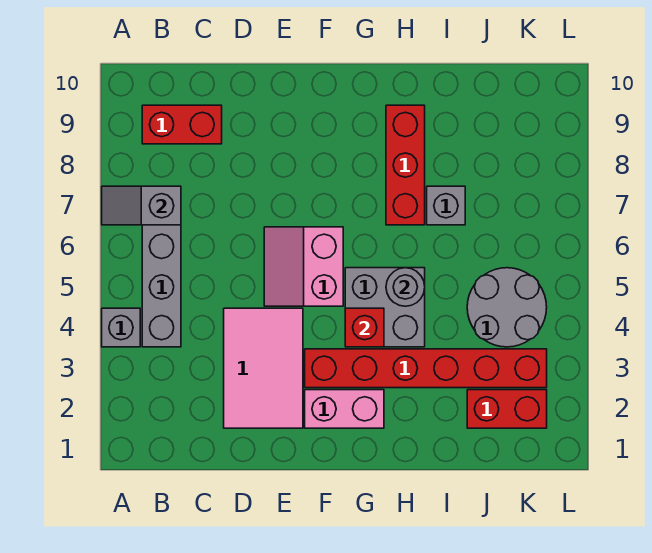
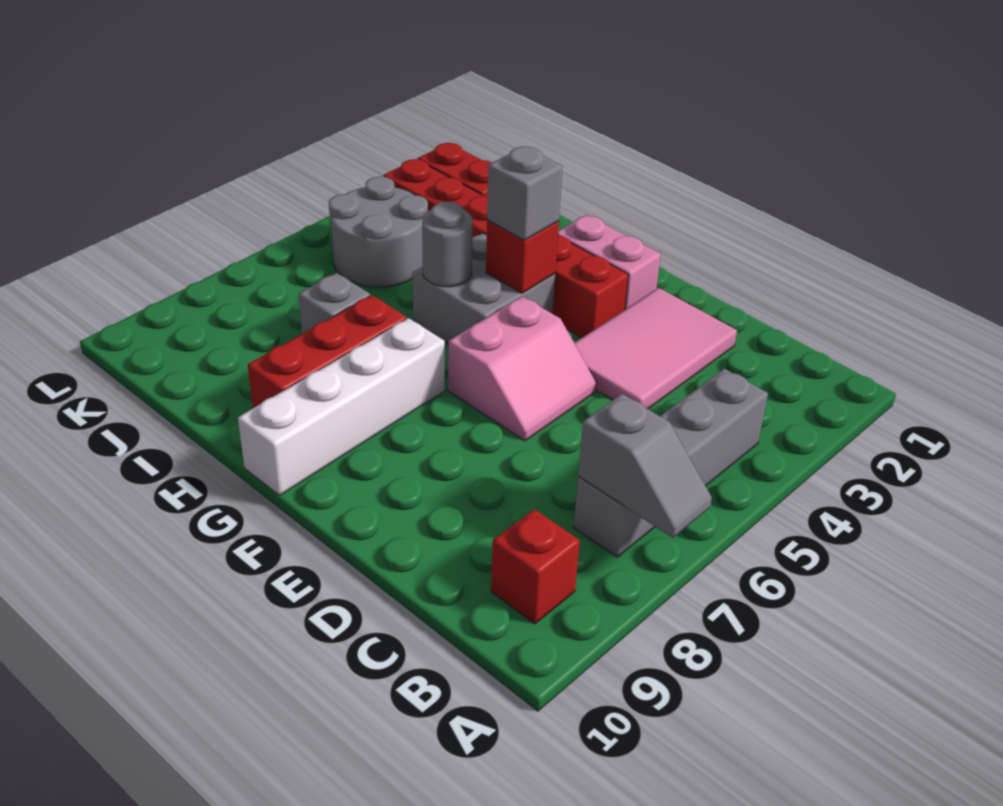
grey 1x1 brick [102,308,140,347] -> grey 1x1 brick moved to [487,147,562,240]
red 1x2 brick [142,105,222,144] -> red 1x1 brick [491,509,580,624]
none -> white 1x4 brick [238,318,445,496]

